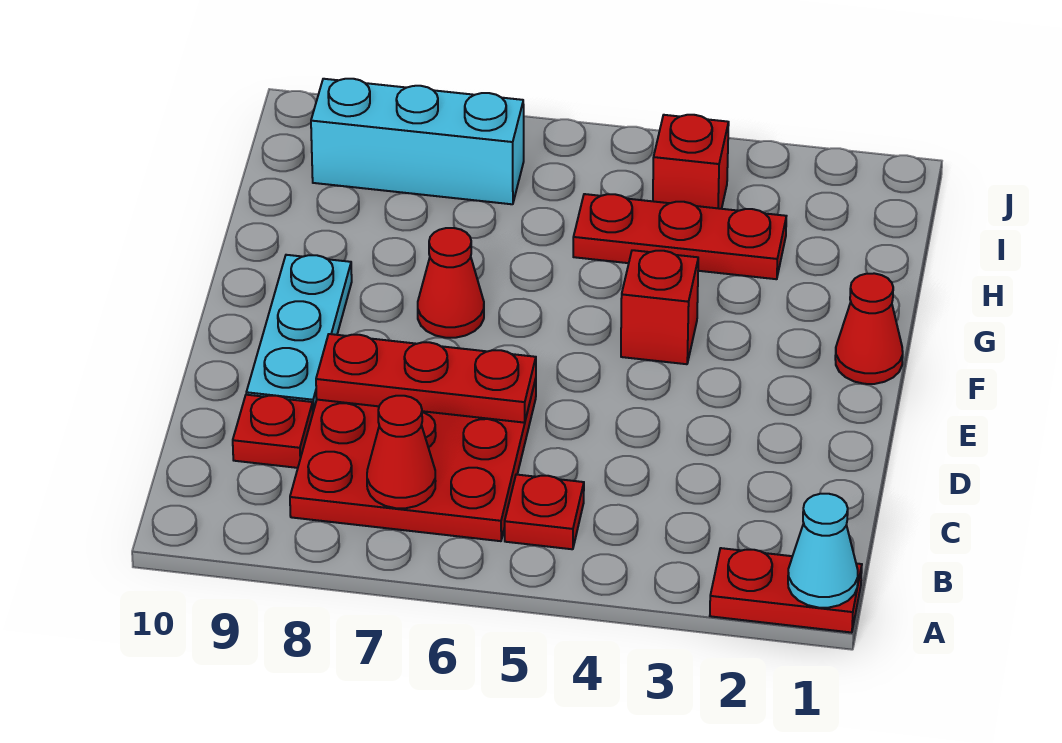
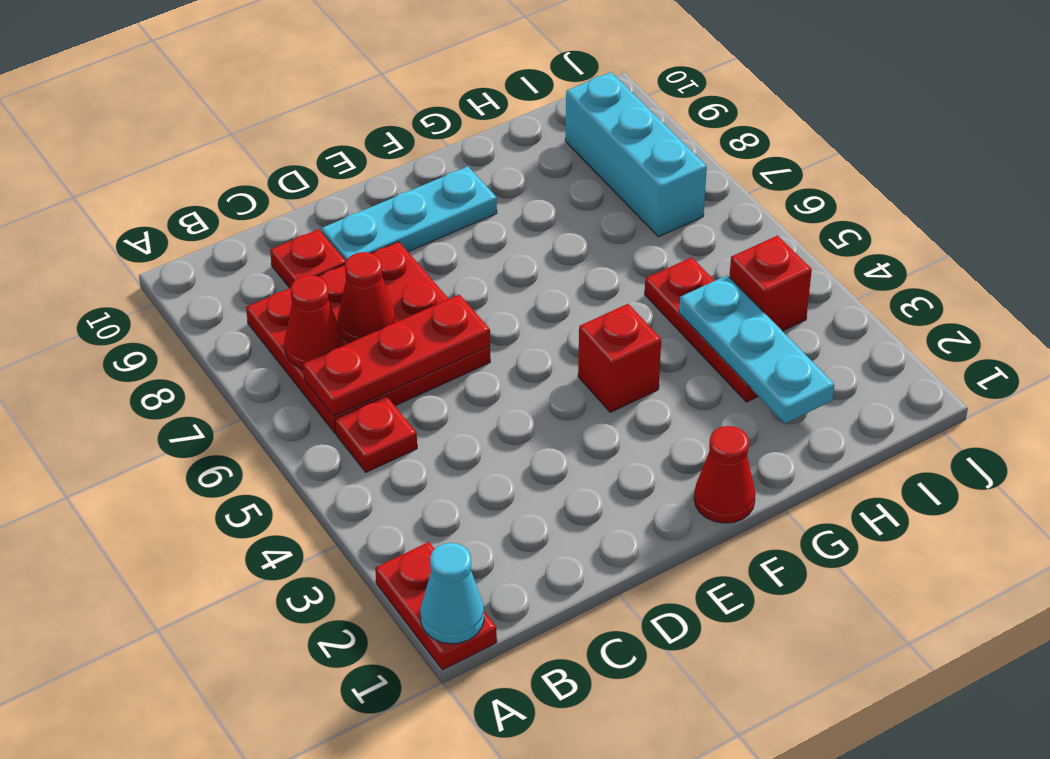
red 1x3 plate [316,334,536,423] -> red 1x3 plate turned to [303,294,490,416]
red 1x1 cone [418,228,484,338] -> red 1x1 cone moved to [338,252,396,343]
none -> cyan 1x3 plate [679,275,834,424]

